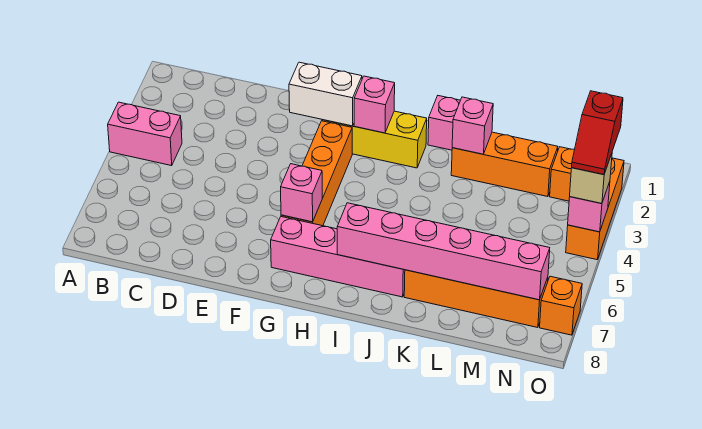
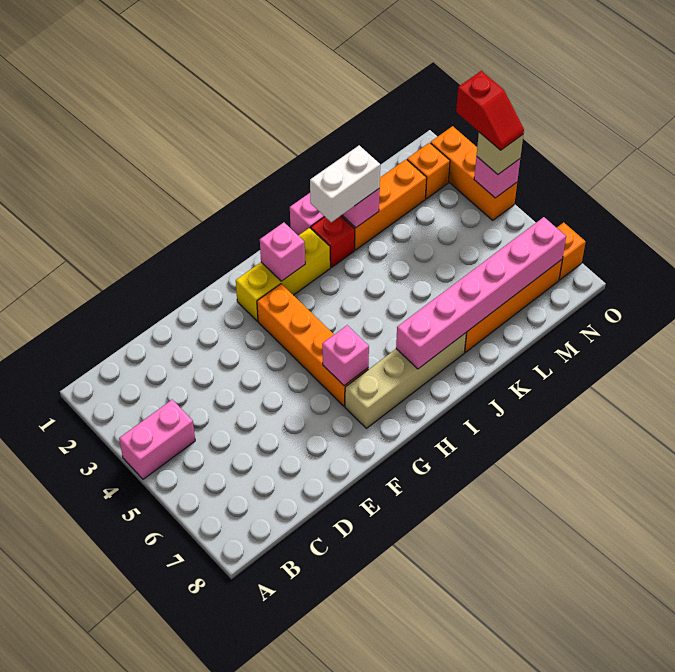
white 1x2 brick [289,62,362,126] -> white 1x2 brick moved to [310,145,380,222]
pink 1x4 brick [271,217,405,297] -> tan 1x4 brick [345,333,466,428]
none -> red 1x1 brick [311,216,355,267]

